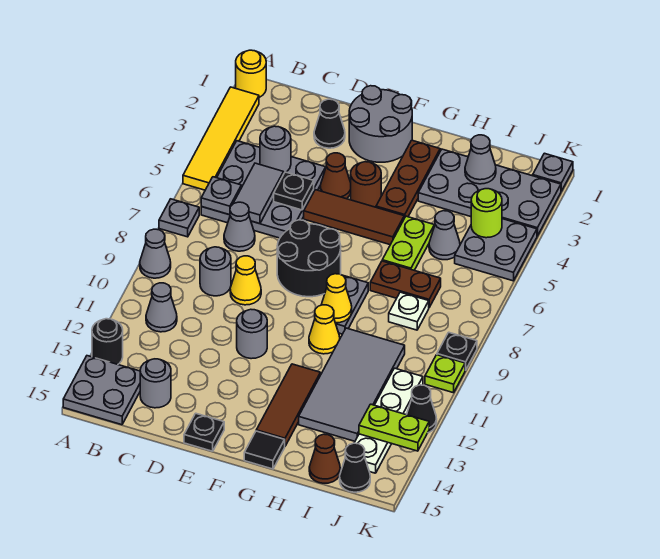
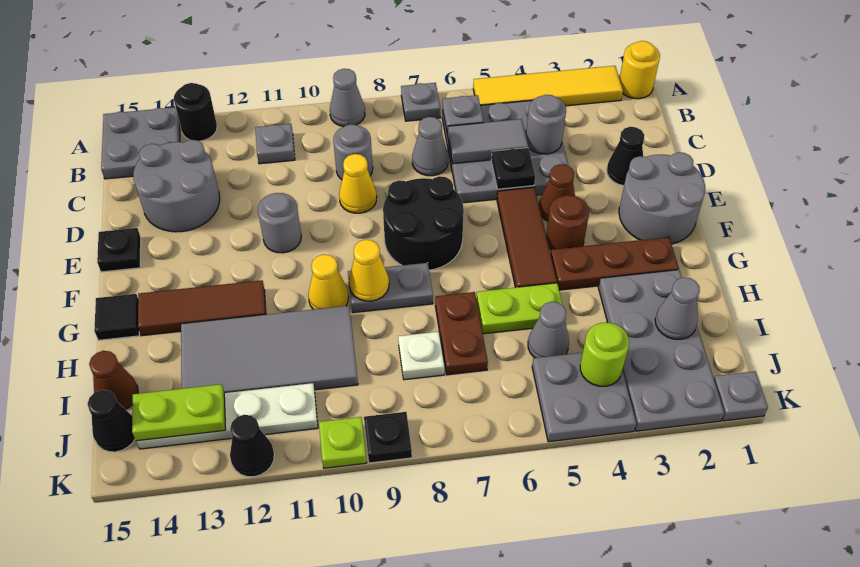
grey 1x1 cone [146,283,177,332] -> grey 1x1 plate [255,124,295,164]
grey 1x1 round brick [140,359,171,408] -> grey 2x2 round brick [133,140,220,232]
lime 1x2 plate [359,404,429,451] -> lime 1x2 plate turned to [132,384,226,441]

